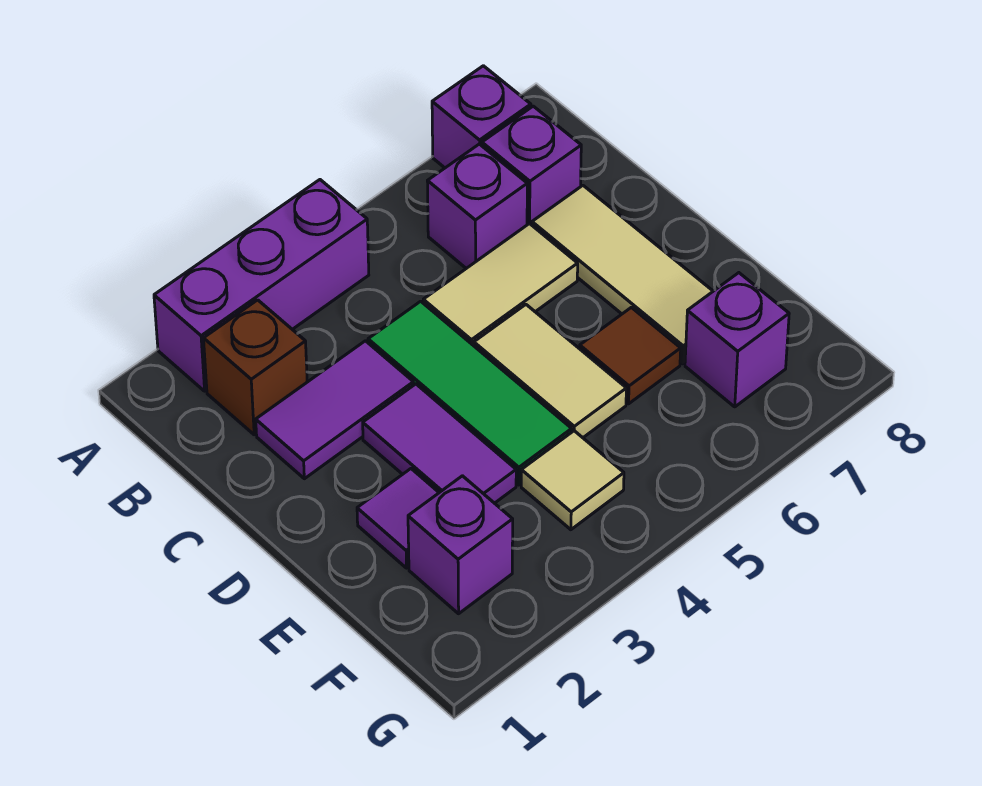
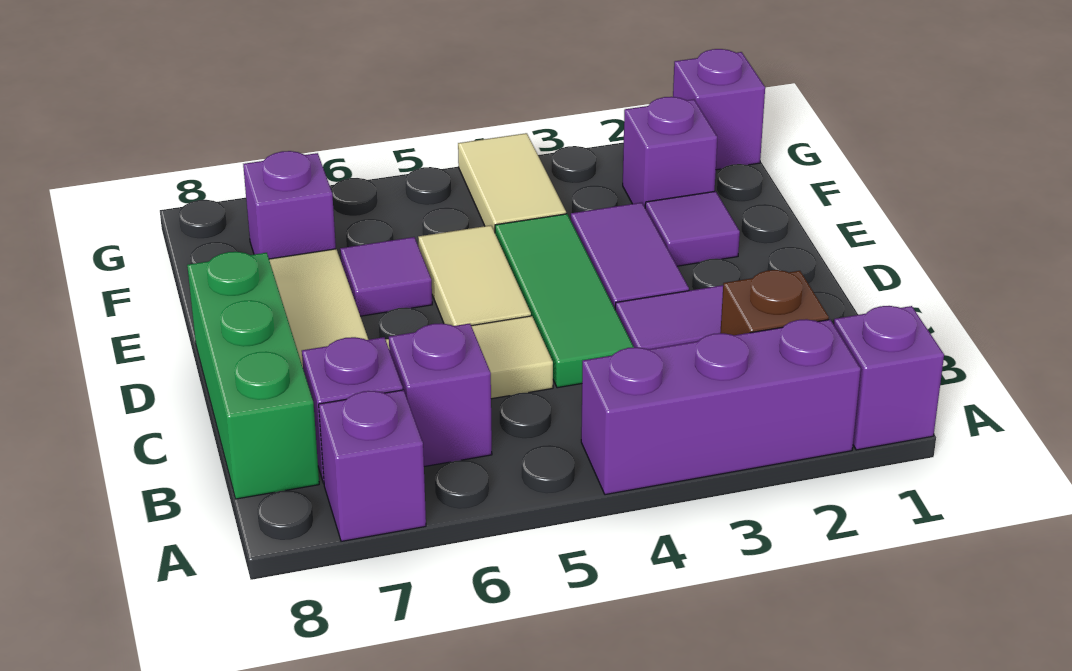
none -> purple 1x1 brick [834,306,944,450]
none -> green 1x3 brick [187,252,319,499]
brown 1x1 tile [580,307,681,404] -> purple 1x1 tile [340,237,432,316]
tan 1x1 tile [521,431,624,530] -> tan 1x2 tile [458,133,566,232]
none -> purple 1x1 brick [673,49,765,170]

